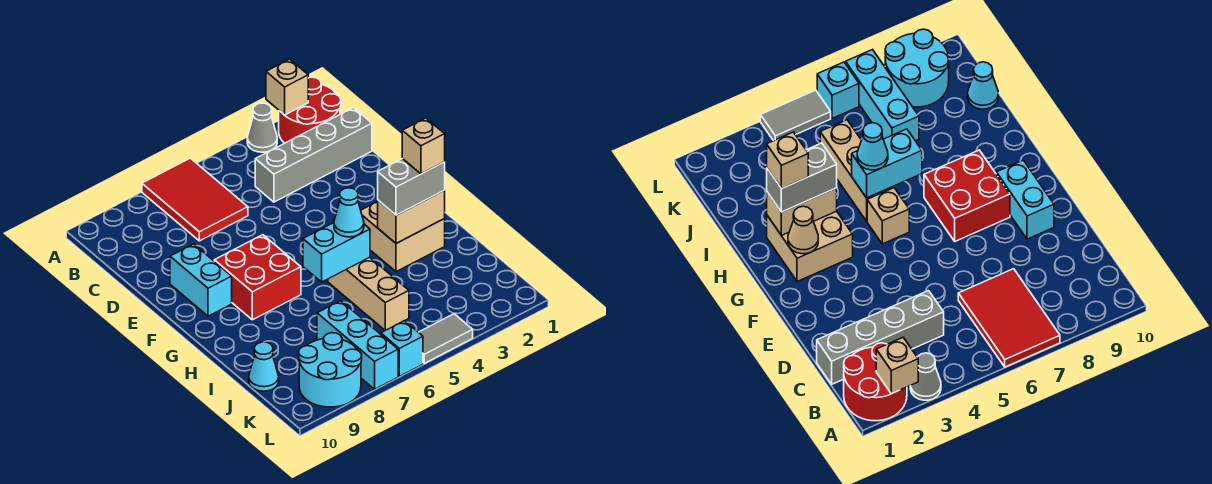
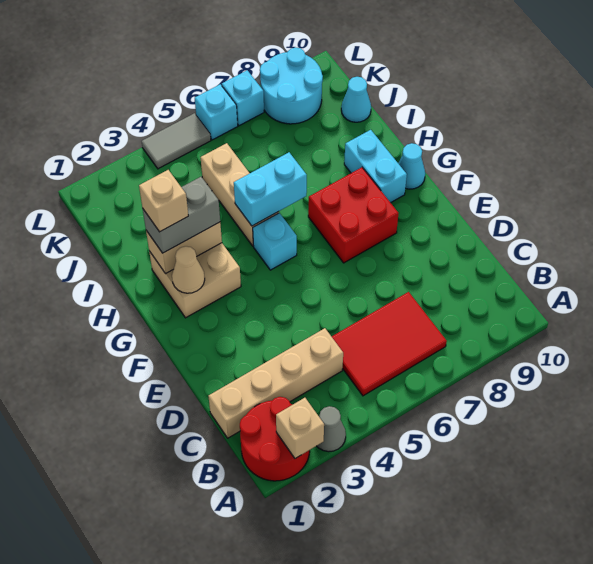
red 2x3 tile [142,158,248,241] -> red 2x3 tile turned to [332,292,447,396]
grey 1x4 brick [255,108,372,202] -> tan 1x4 brick [208,328,343,438]
cyan 1x2 brick [170,244,232,316] -> cyan 1x2 brick moved to [344,130,407,203]
tan 1x1 brick [867,188,909,244] -> cyan 1x1 brick [253,213,297,270]
cyan 1x1 cone [334,188,364,237] -> cyan 1x1 cone moved to [398,143,425,189]
cyan 1x3 brick [317,301,398,389] -> cyan 1x1 brick [222,70,264,126]

